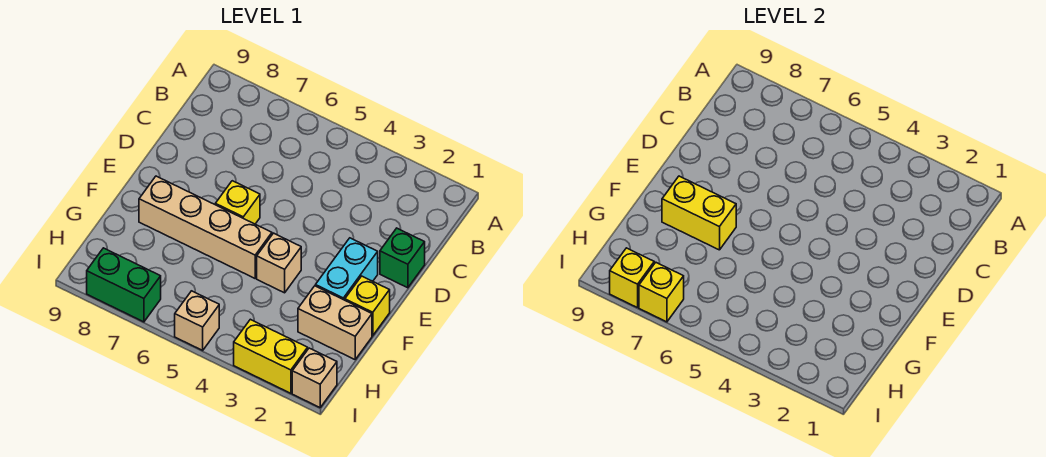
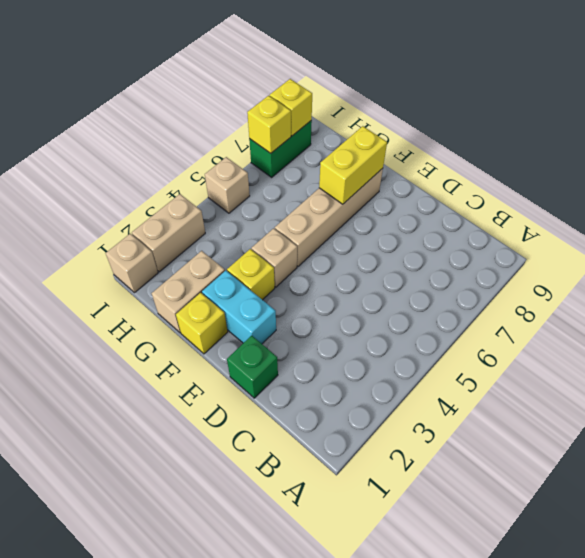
yellow 1x1 brick [215,181,260,224] -> yellow 1x1 brick moved to [227,249,275,300]
yellow 1x2 brick [234,319,308,393] -> tan 1x2 brick [132,194,205,272]

